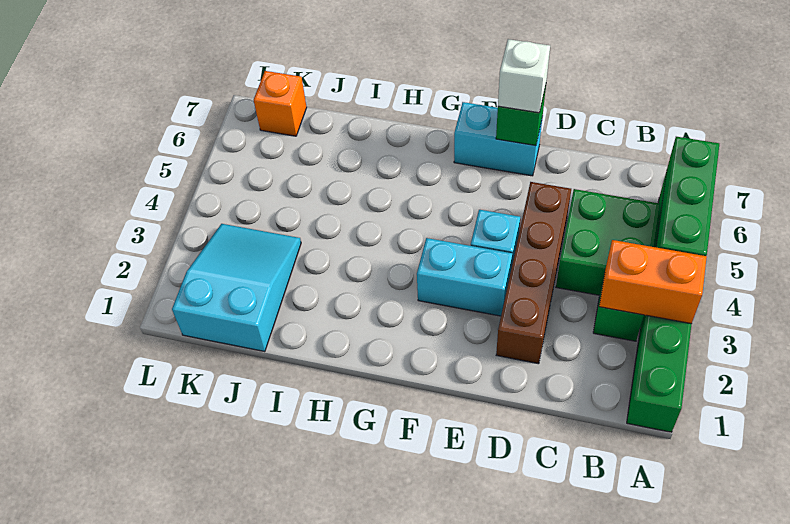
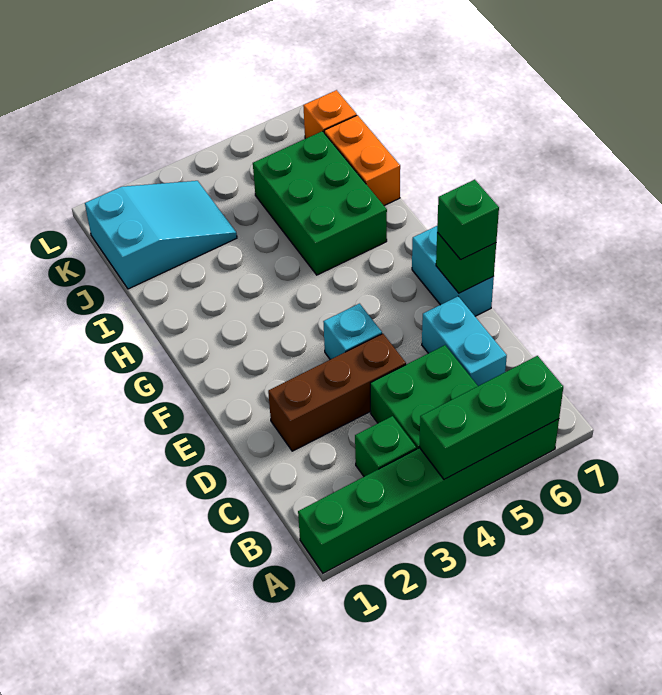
orange 1x2 brick [599,240,707,324] -> orange 1x2 brick moved to [324,115,400,206]
brown 1x4 brick [496,182,571,364] -> brown 1x3 brick [268,334,406,451]
cyan 1x2 brick [417,238,512,316] -> cyan 1x2 brick moved to [422,296,507,386]
white 1x1 brick [498,39,550,113] -> green 1x1 brick [437,180,499,260]
none -> green 2x3 brick [253,131,387,275]

